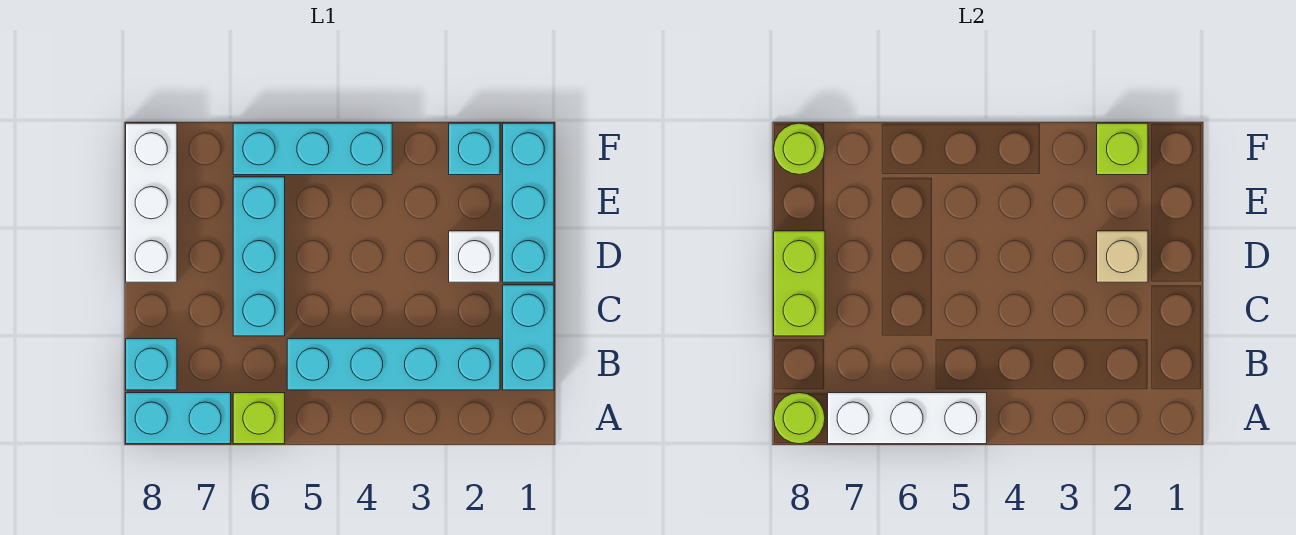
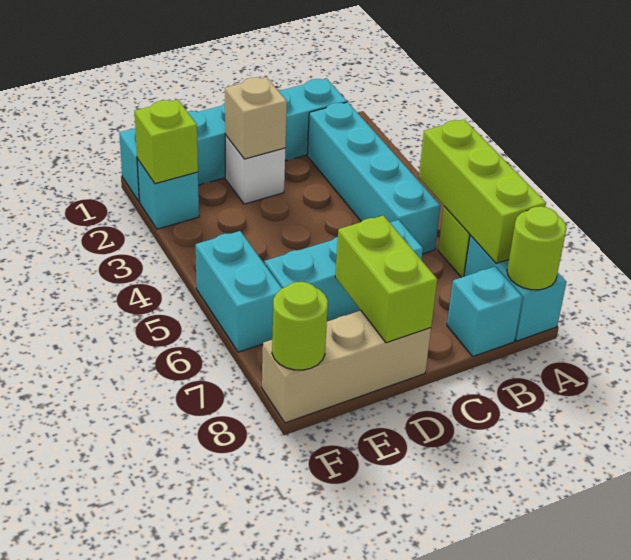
white 1x3 brick [828,393,987,444] -> lime 1x3 brick [419,120,546,263]
lime 1x2 brick [774,231,825,336] -> lime 1x2 brick turned to [335,216,437,343]
white 1x3 brick [126,123,177,282] -> tan 1x3 brick [262,311,431,423]
cyan 1x3 brick [233,123,392,175] -> cyan 1x2 brick [196,231,282,352]

